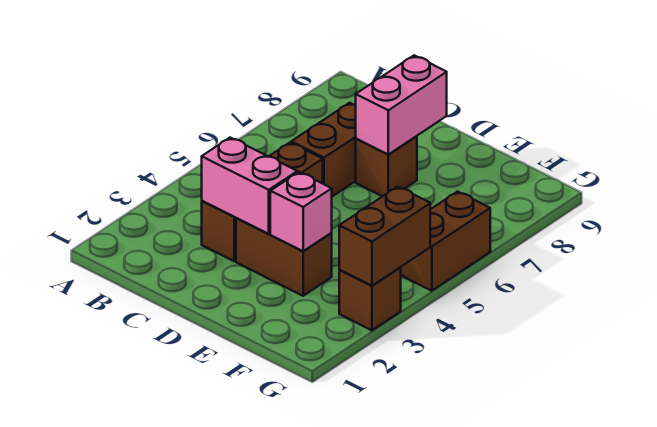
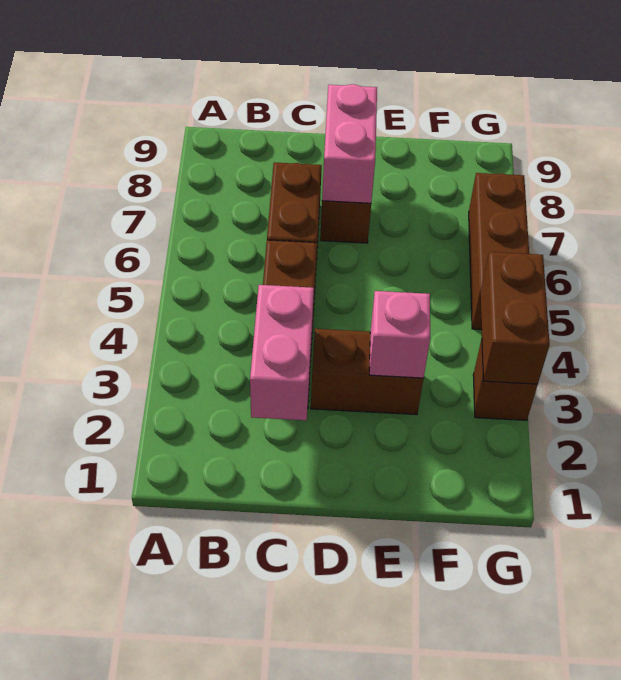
pink 1x2 brick [202,138,297,234] -> pink 1x2 brick turned to [250,285,314,420]
brown 1x2 brick [400,192,490,291] -> brown 1x3 brick [469,173,529,330]

